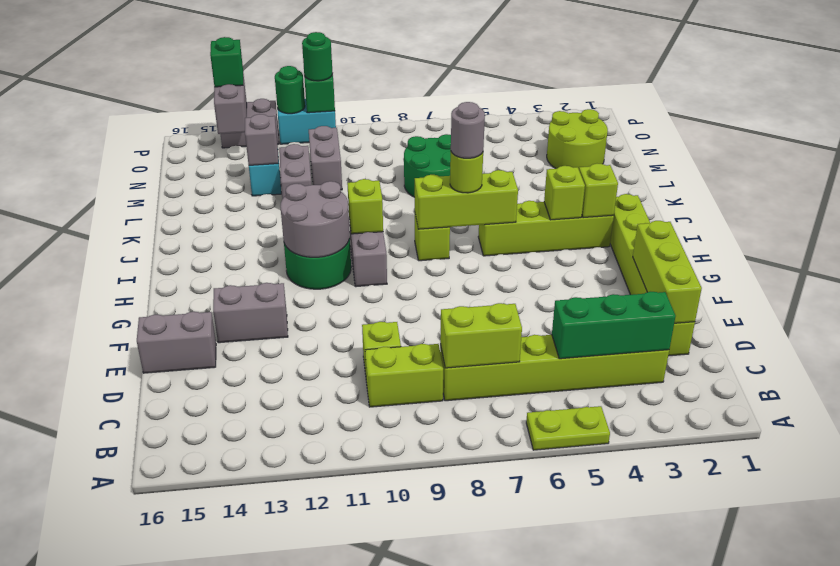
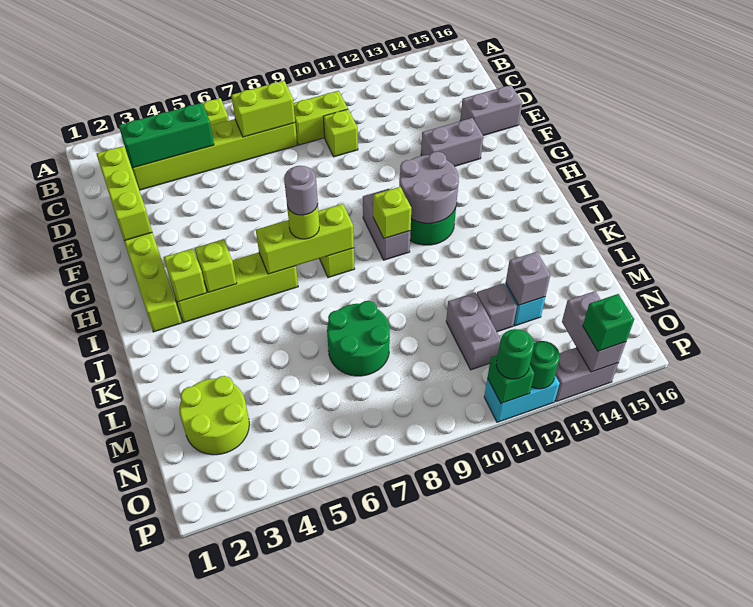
grey 1x2 brick [279,144,312,199] -> grey 1x1 brick [477,283,517,332]

